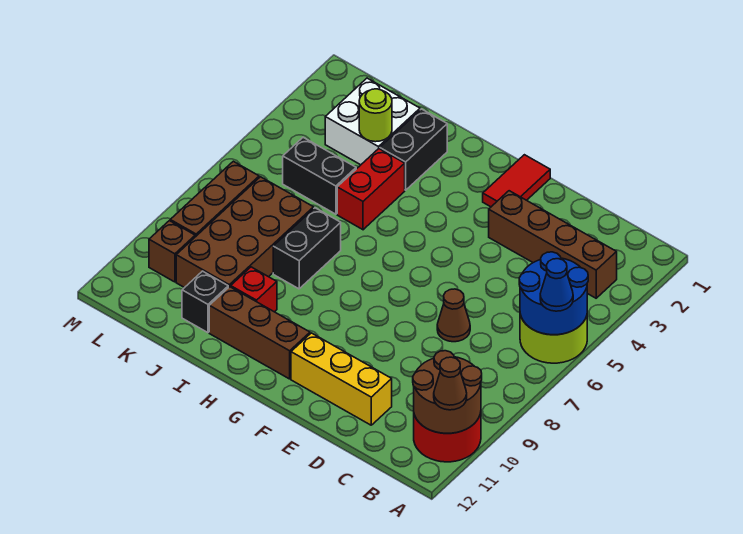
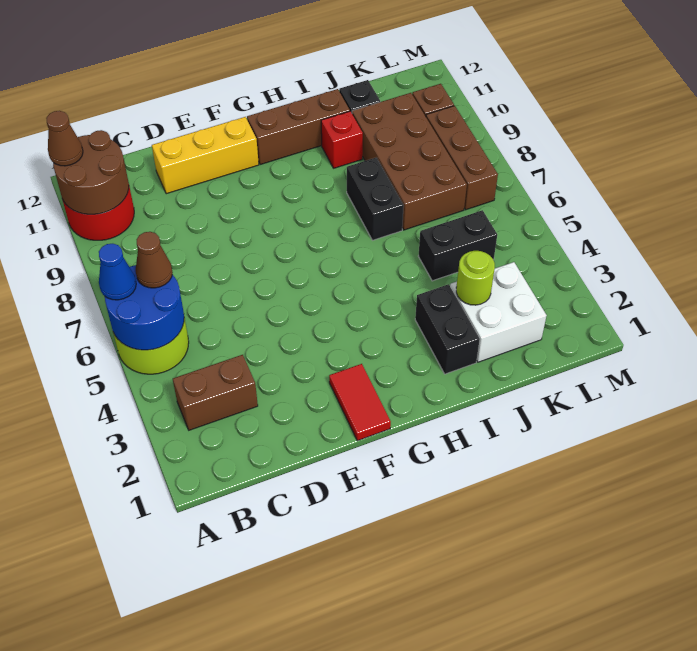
brown 1x4 brick [489,191,617,298] -> brown 1x2 brick [173,355,258,430]
brown 1x1 cone [437,289,470,342] -> brown 1x1 cone moved to [136,232,173,288]
red 1x2 brick [337,149,405,230] -> none

